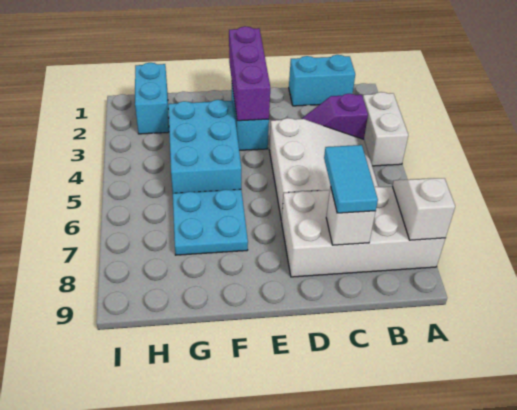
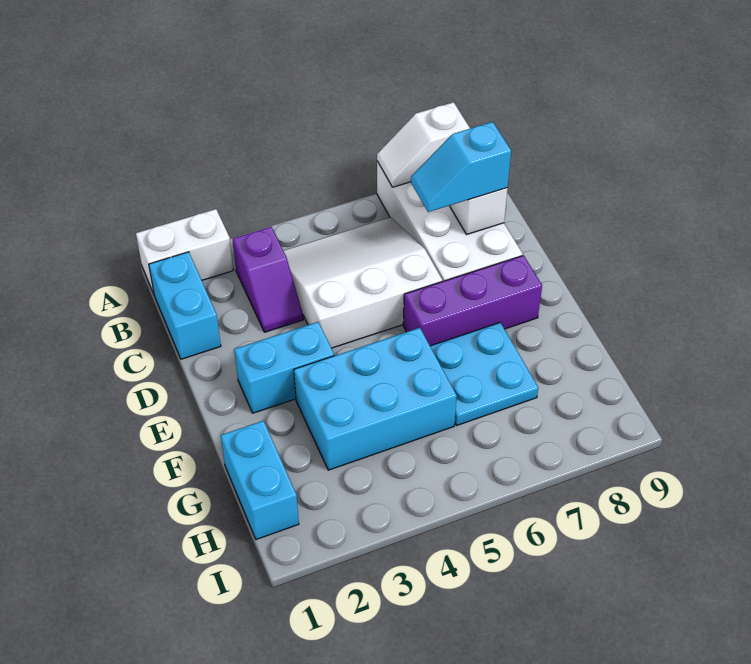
white 1x2 brick [363,92,408,166] -> white 1x2 brick moved to [136,209,233,294]
cyan 1x2 tile [324,145,378,213] -> cyan 1x2 slope [411,122,511,212]
purple 1x3 brick [229,26,270,121] -> purple 1x3 brick moved to [403,255,542,346]
cyan 1x2 brick [135,63,169,134] -> cyan 1x2 brick turned to [221,421,299,540]

